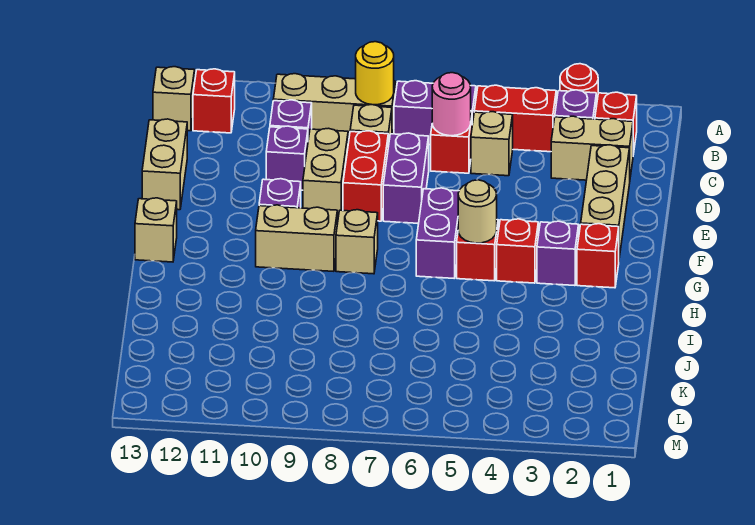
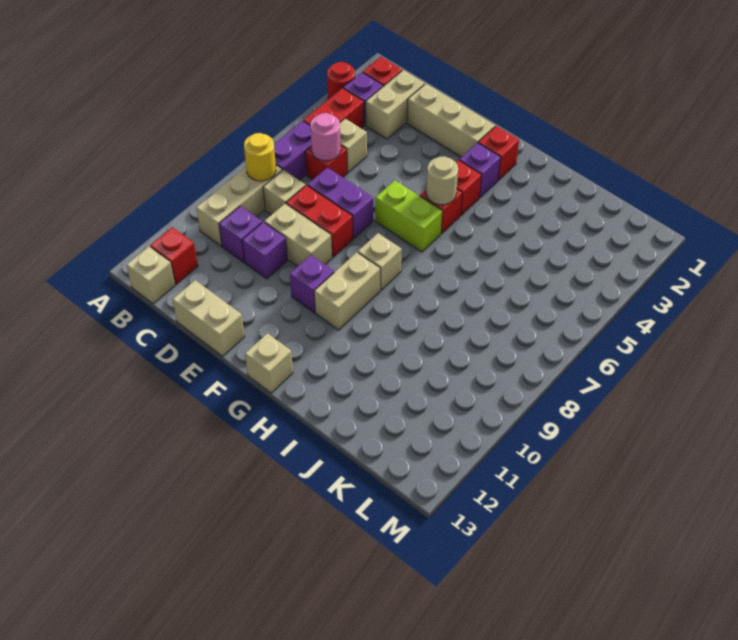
purple 1x2 brick [416,188,459,278] -> lime 1x2 brick [375,180,442,252]

